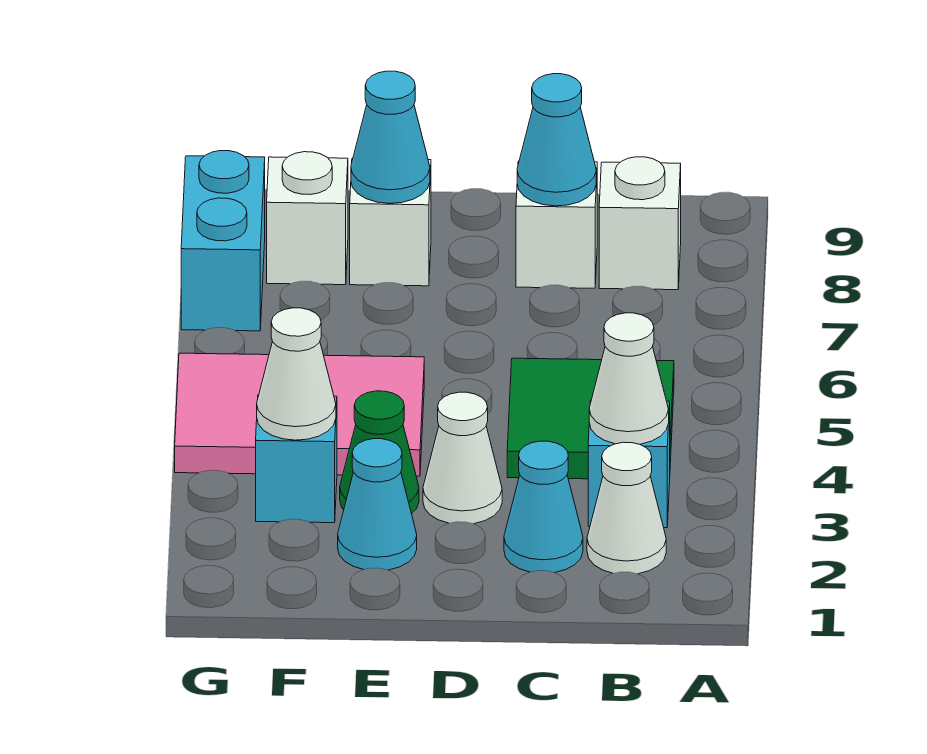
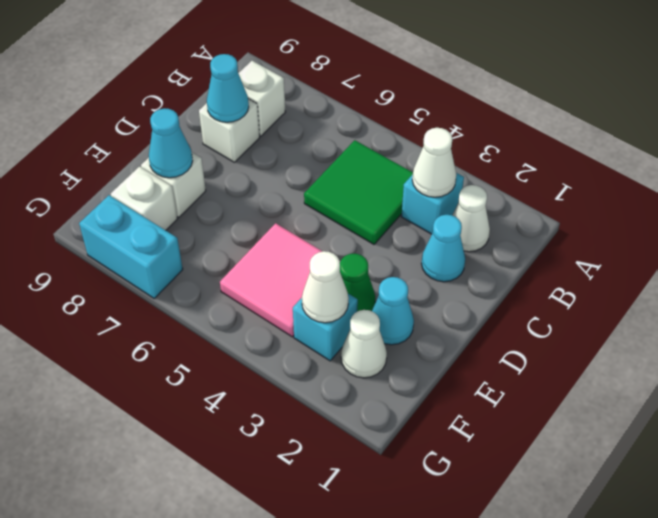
white 1x1 cone [423,392,502,524] -> white 1x1 cone moved to [341,310,387,378]
pink 2x3 tile [175,353,424,476] -> pink 2x2 tile [220,223,323,337]

